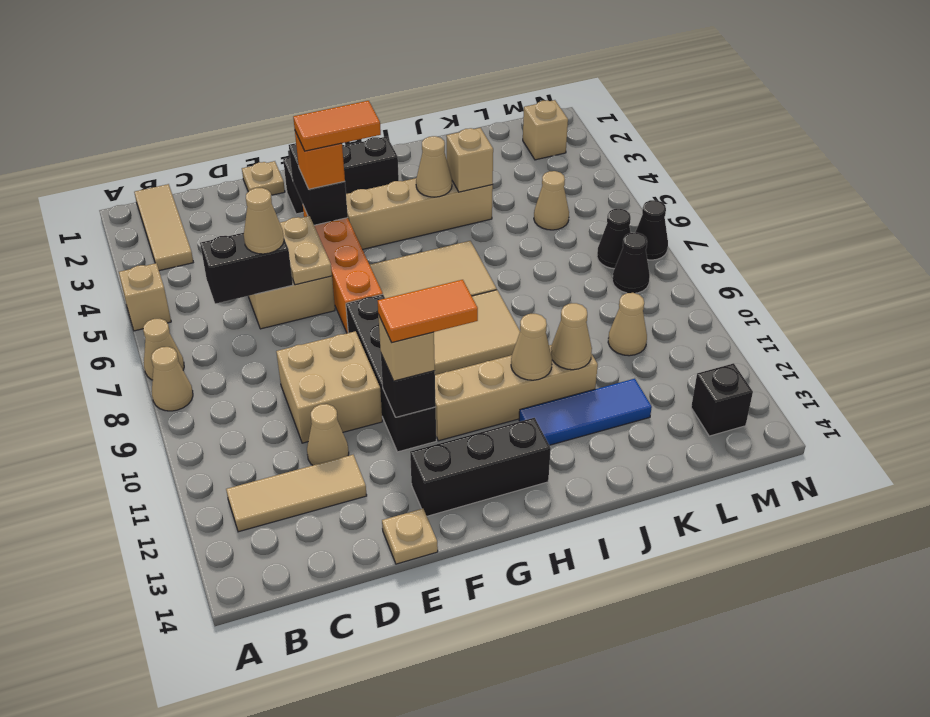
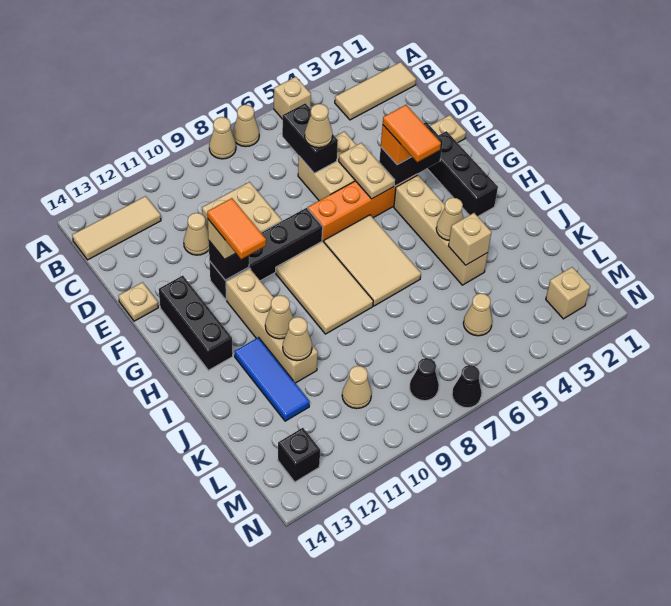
tan 1x3 tile [226,455,367,532] -> tan 1x3 tile turned to [72,196,161,260]
tan 1x2 plate [280,216,332,285] -> tan 1x2 plate turned to [339,143,395,199]
black 1x1 cone [597,209,631,269] -> none

